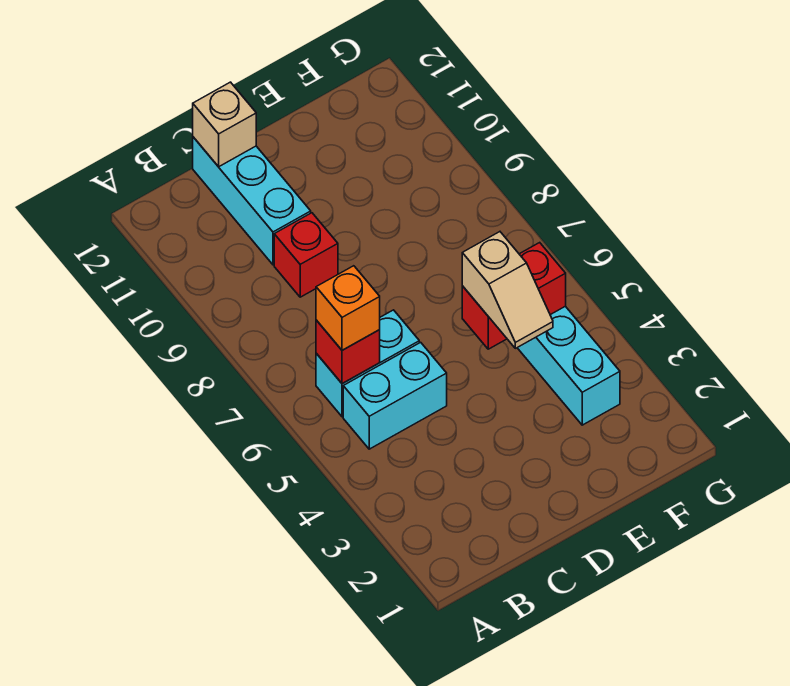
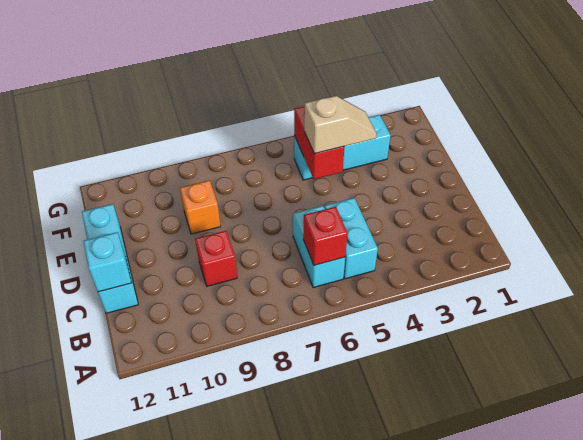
orange 1x1 brick [316,266,380,350] -> orange 1x1 brick moved to [180,180,221,234]
cyan 1x3 brick [193,137,311,265] -> cyan 1x3 brick turned to [82,204,138,313]
tan 1x1 brick [193,82,256,167] -> cyan 1x1 brick [83,232,131,292]

